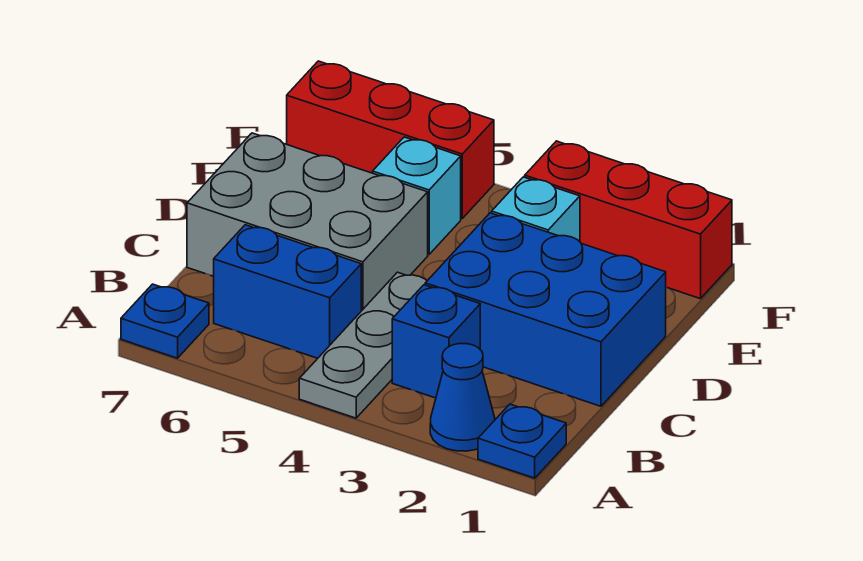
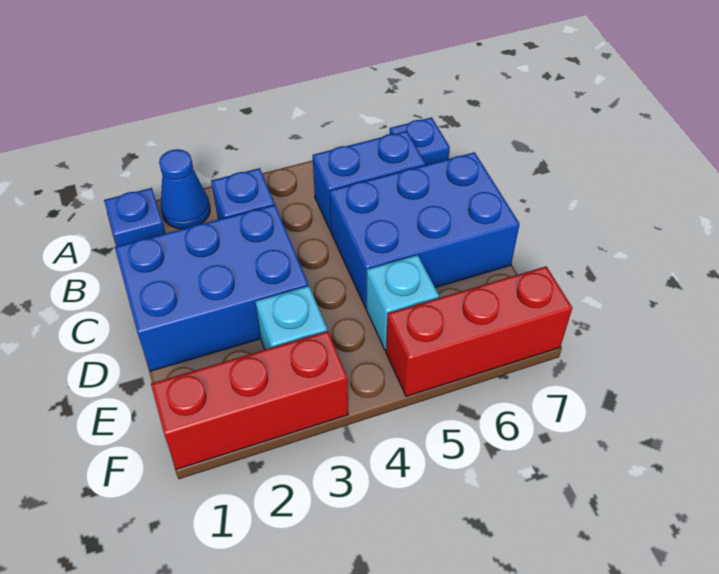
grey 1x3 plate [299,272,427,418] -> none
grey 2x3 brick [187,133,428,311] -> blue 2x3 brick [329,152,520,308]

